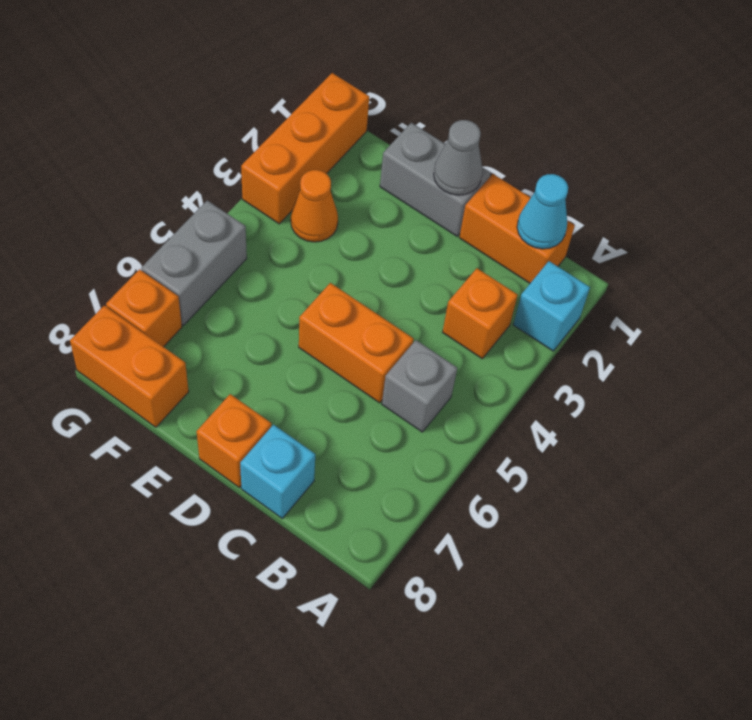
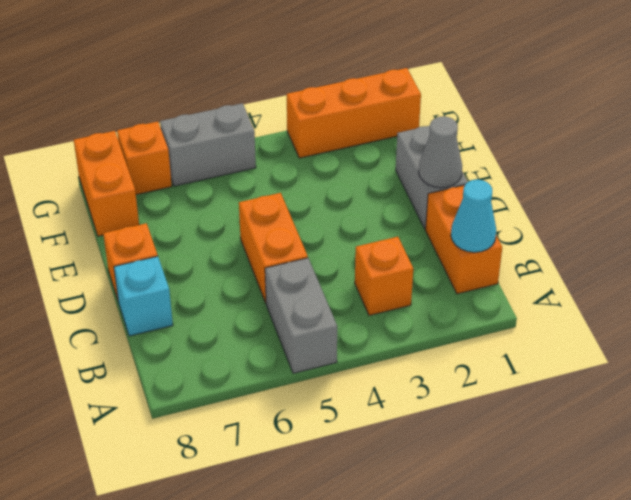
cyan 1x1 brick [513,261,590,351] -> none
grey 1x1 brick [382,340,457,432] -> grey 1x2 brick [265,258,337,373]
orange 1x1 cone [291,170,338,242] -> none

